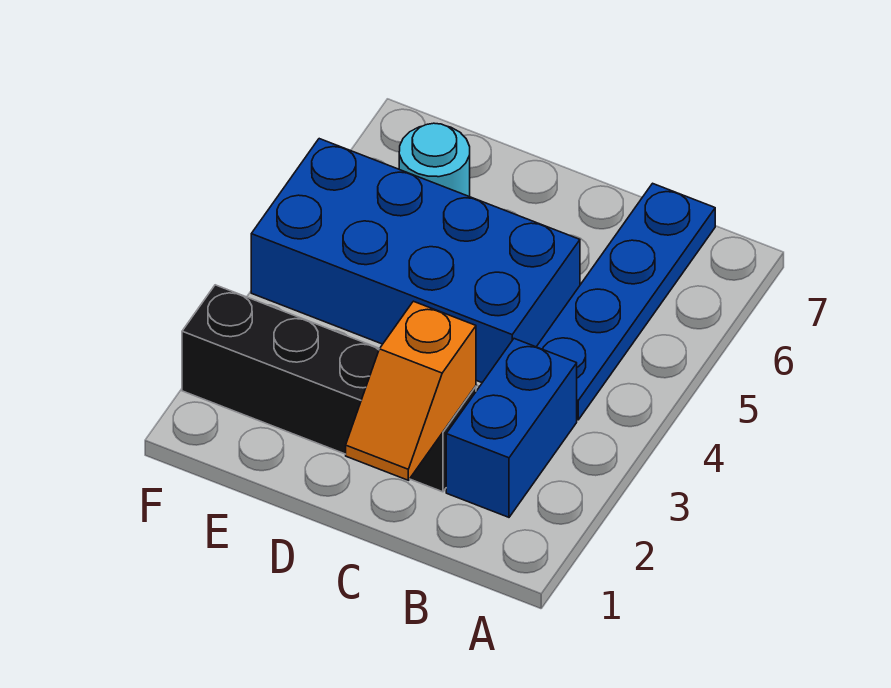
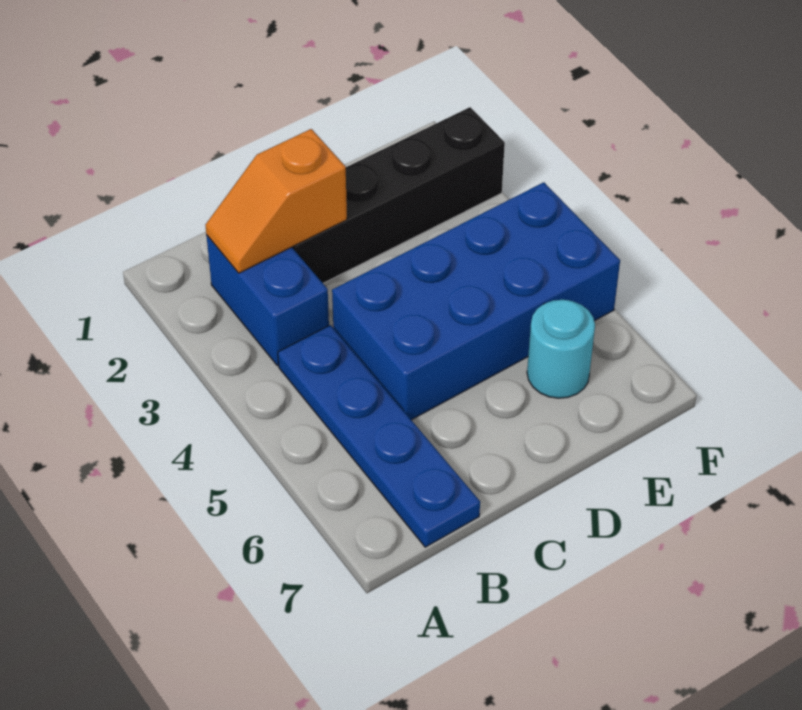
orange 1x2 slope [346,301,476,480] -> orange 1x2 slope turned to [205,129,347,273]

